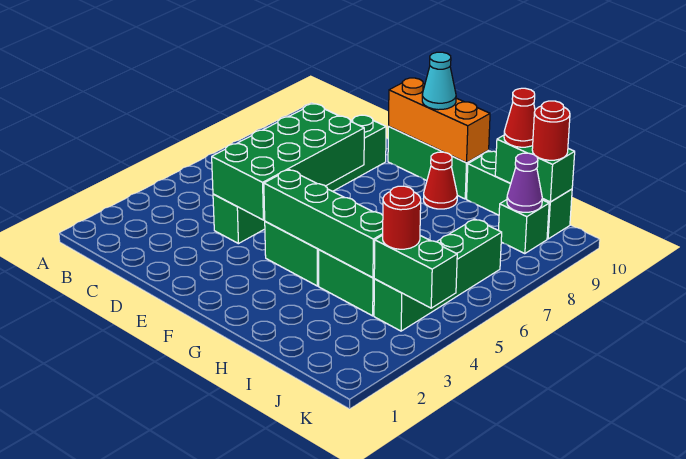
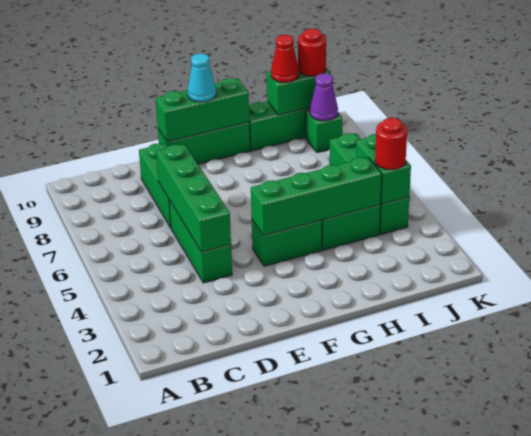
green 2x4 brick [212,104,364,220] -> green 1x4 brick [156,144,231,252]
orange 1x3 brick [389,78,490,163] -> green 1x3 brick [155,78,249,142]
red 1x1 cone [423,152,457,209] -> none
green 1x2 brick [374,235,457,308] -> green 1x2 brick turned to [356,134,411,204]

